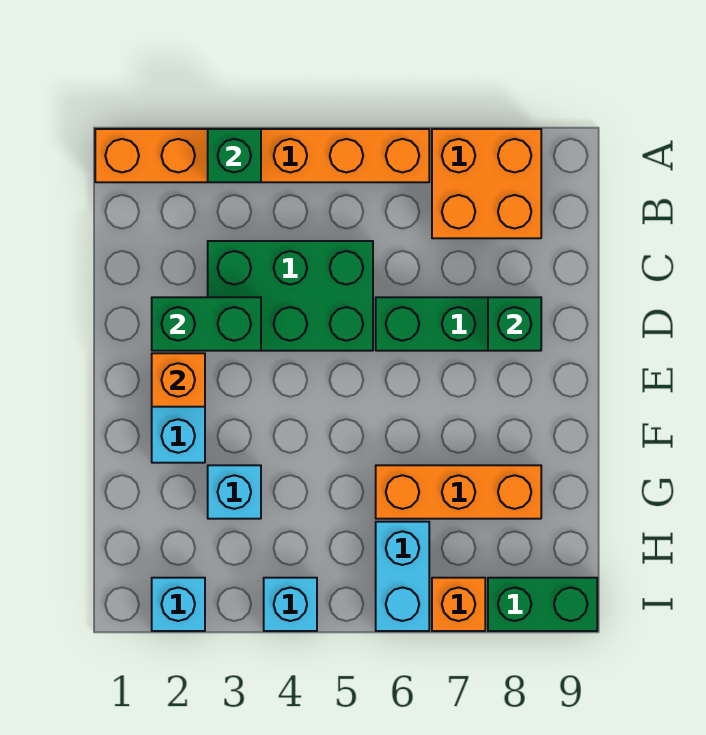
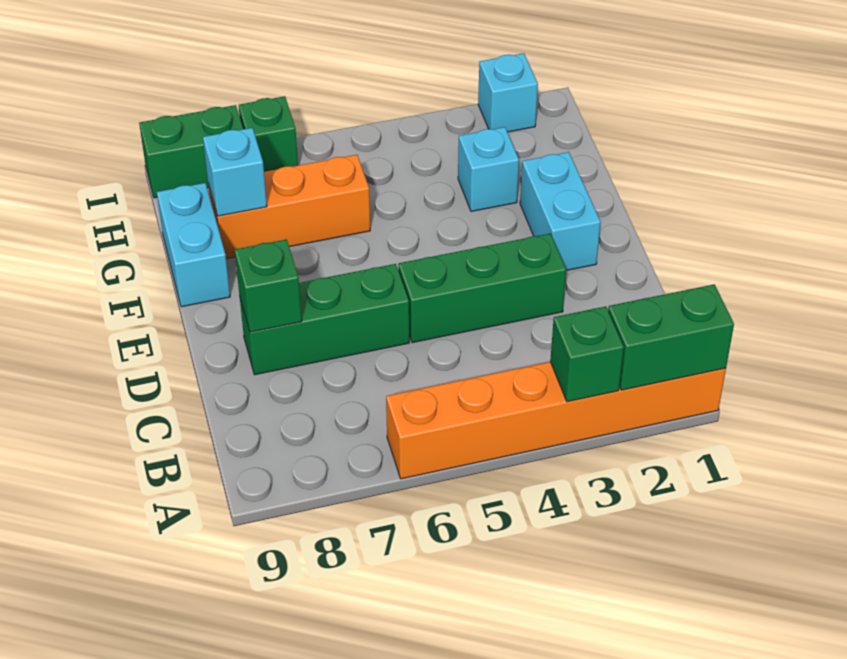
orange 2x2 brick [432,129,541,238] -> none
green 2x3 brick [208,241,373,351] -> green 1x3 brick [398,233,566,343]
green 1x2 brick [152,297,261,351] -> green 1x2 brick moved to [608,284,734,390]
orange 1x1 brick [152,353,205,407] -> none
cyan 1x2 brick [376,522,429,631] -> cyan 1x2 brick moved to [157,183,230,307]
cyan 1x1 brick [264,578,317,631] -> cyan 1x1 brick moved to [203,128,267,216]
orange 1x1 brick [432,578,485,631] -> green 1x1 brick [239,96,298,172]

